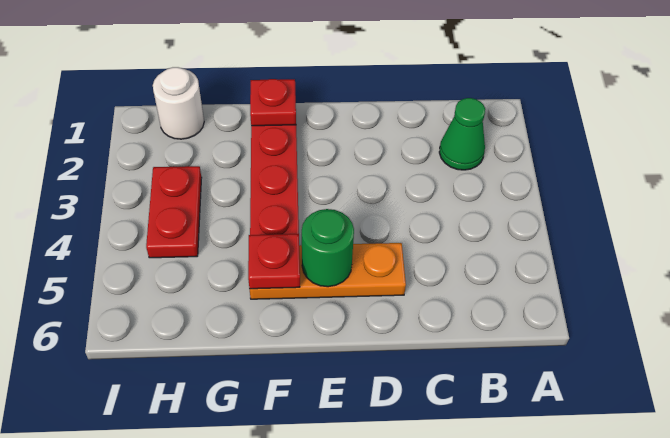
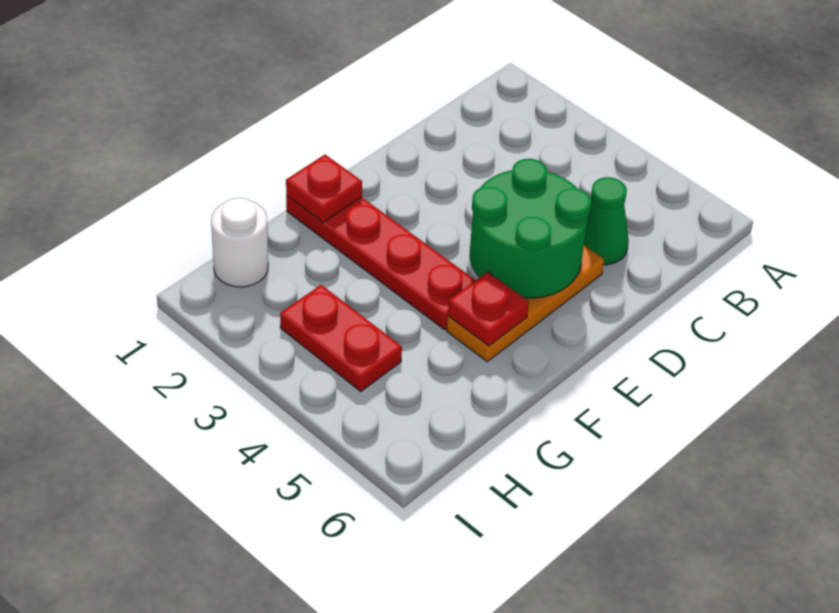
green 1x1 cone [439,98,485,170] -> green 1x1 cone moved to [584,177,629,265]
green 1x1 round brick [302,209,354,287] -> green 2x2 round brick [469,159,591,298]

